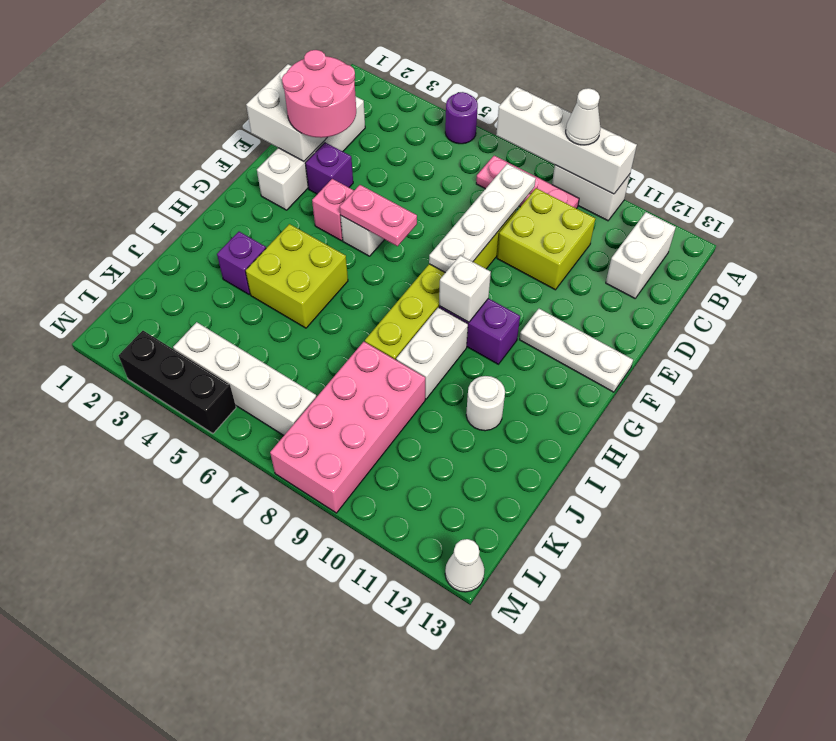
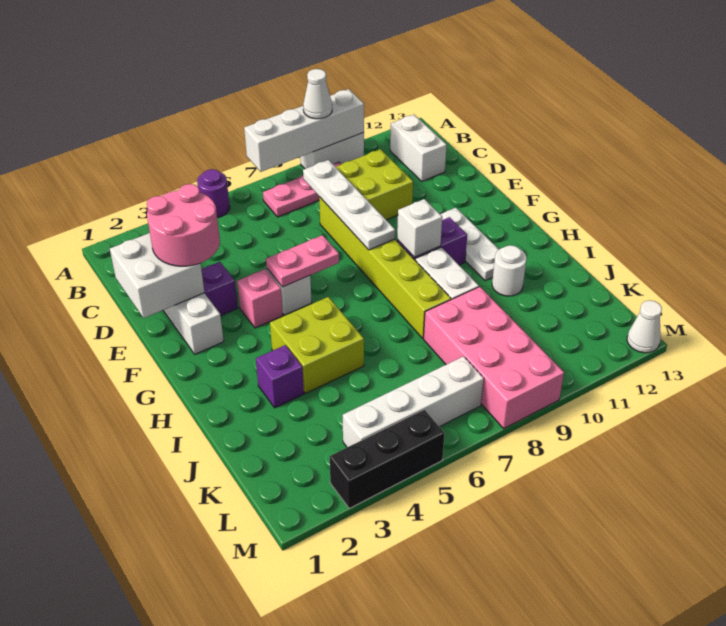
white 1x3 plate [520,309,633,392] -> white 1x3 plate turned to [440,207,499,281]

